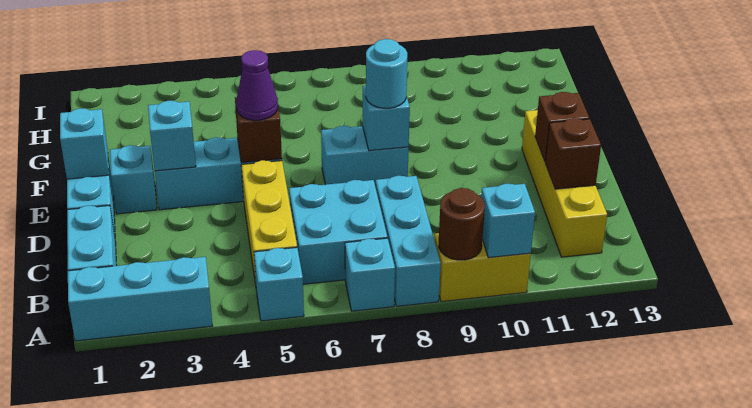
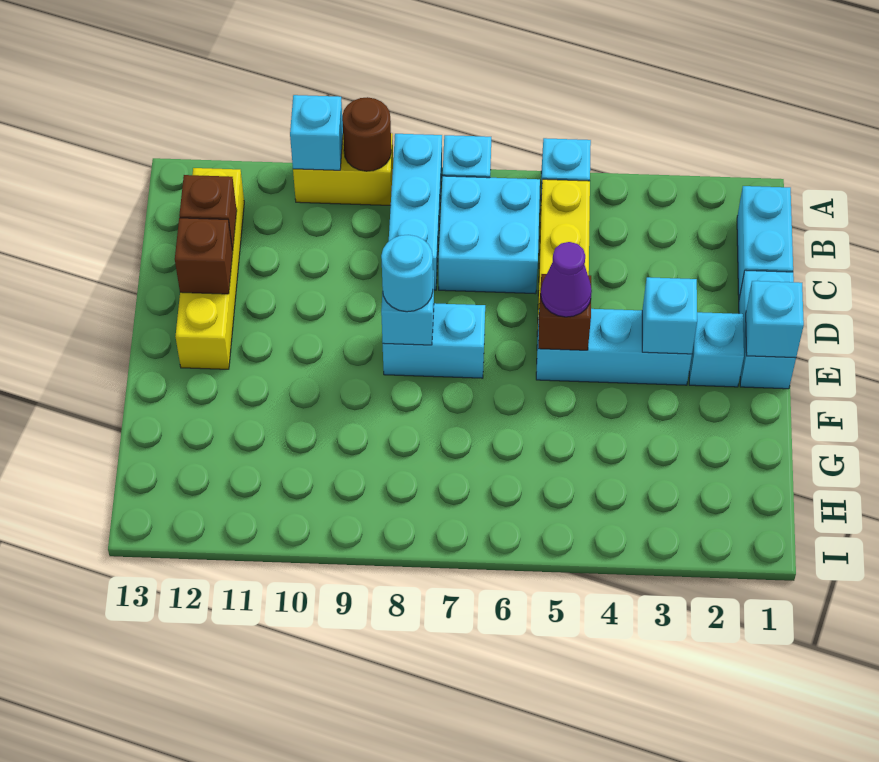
cyan 1x3 brick [68,257,212,341] -> none

